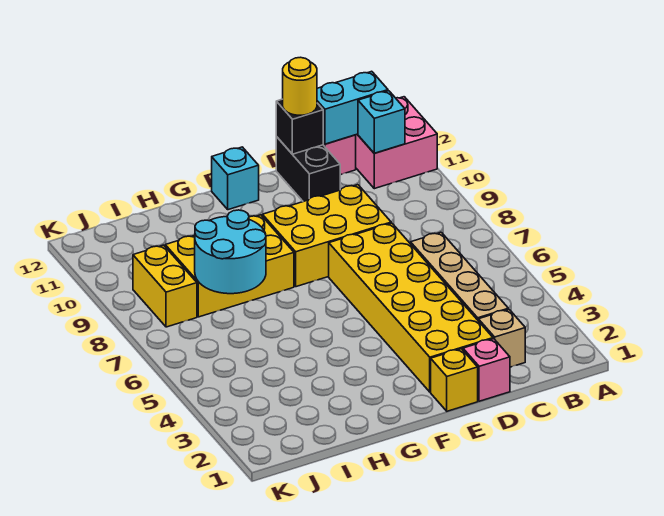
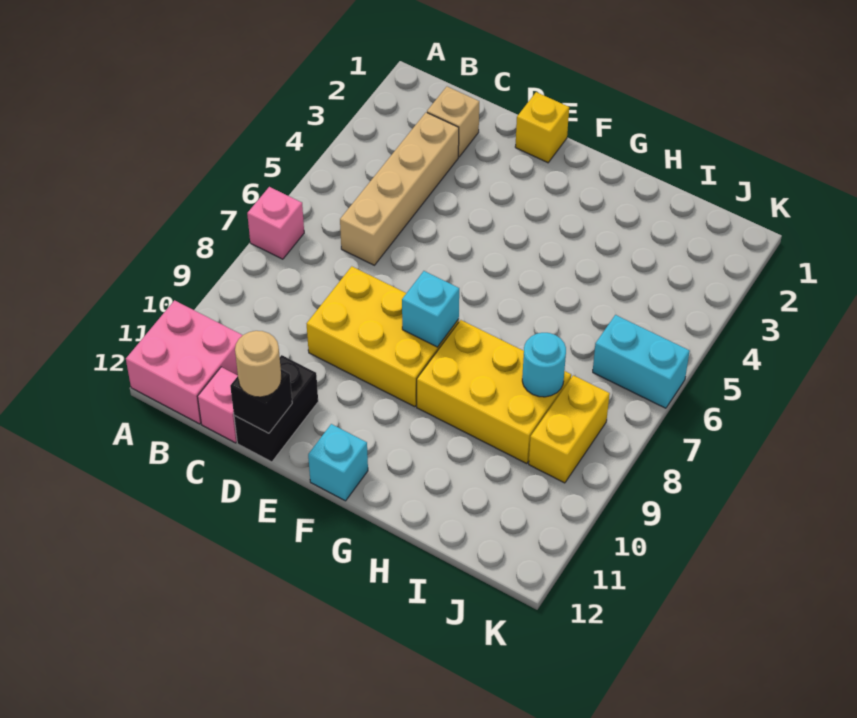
cyan 1x1 brick [358,91,405,153] -> cyan 1x1 brick moved to [402,271,459,347]
cyan 1x2 brick [317,71,388,144] -> cyan 1x2 brick moved to [593,315,690,408]
pink 1x1 brick [463,339,510,401] -> pink 1x1 brick moved to [247,187,304,259]
yellow 2x6 brick [329,223,493,392] -> none
yellow 1x1 round brick [283,57,317,115] -> tan 1x1 round brick [235,331,281,397]
cyan 2x2 round brick [195,210,266,294] -> cyan 1x1 round brick [522,333,566,397]

